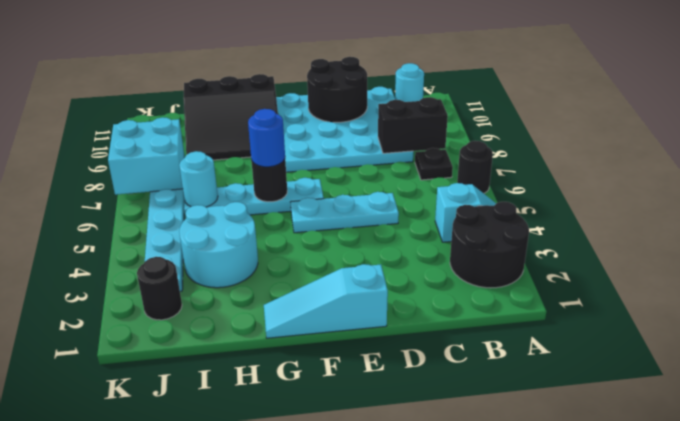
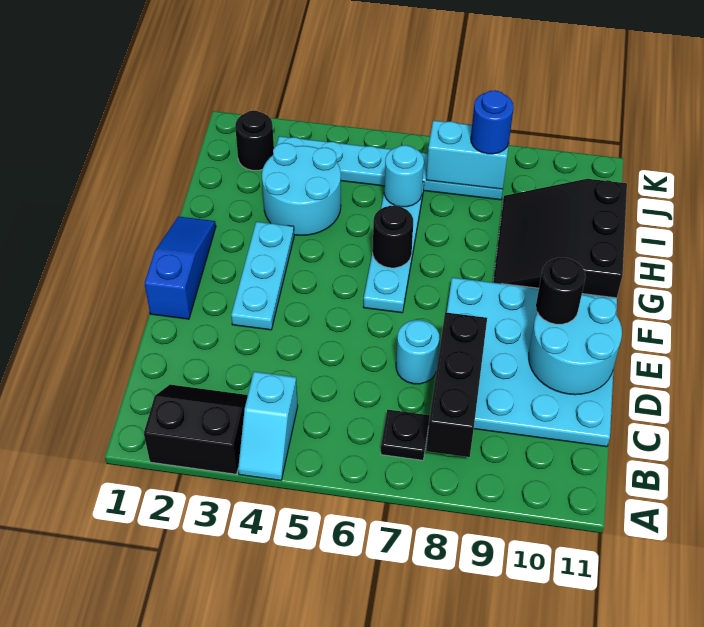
black 2x2 round brick [450,202,529,288] -> black 2x2 slope [144,385,248,474]
black 1x1 round brick [457,141,493,193] -> black 1x1 round brick moved to [536,258,586,324]
black 1x2 brick [378,97,448,153] -> black 1x3 brick [426,312,487,457]
cyan 1x1 round brick [395,63,424,102] -> cyan 1x1 round brick moved to [396,320,440,384]
cyan 1x3 plate [291,192,399,233] -> cyan 1x3 plate moved to [231,222,294,330]
black 2x2 round brick [307,57,367,122] -> cyan 2x2 round brick [529,295,622,395]
cyan 1x3 slope [264,264,388,338] -> blue 1x3 slope [145,217,216,319]
blue 1x1 round brick [248,109,285,167] -> blue 1x1 round brick moved to [471,90,514,154]
cyan 2x2 brick [108,117,184,195] -> cyan 1x2 brick [426,121,509,189]

